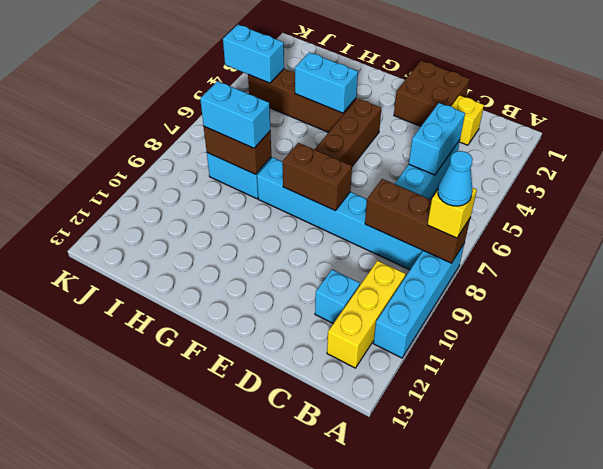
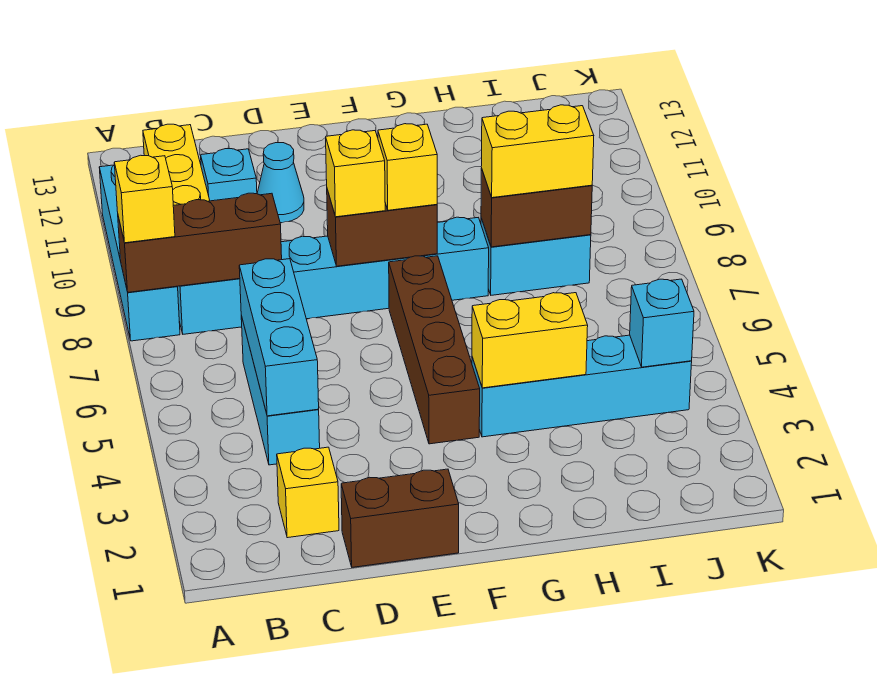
cyan 1x1 cone [438,151,473,206] -> cyan 1x1 cone moved to [257,143,304,223]
cyan 1x2 brick [409,103,465,175] -> cyan 1x3 brick [239,259,319,416]
brown 2x2 brick [394,61,470,126] -> brown 1x2 brick [341,469,459,567]
none -> yellow 1x1 brick [326,130,385,217]
none -> yellow 1x1 brick [378,124,437,210]
brown 1x4 brick [248,69,356,132] -> cyan 1x4 brick [472,335,692,437]
cyan 1x2 brick [295,52,358,113] -> yellow 1x2 brick [472,293,588,388]
cyan 1x2 brick [200,81,270,148] -> yellow 1x2 brick [481,105,594,198]
cyan 1x2 brick [223,25,284,83] -> cyan 1x1 brick [630,279,694,367]

